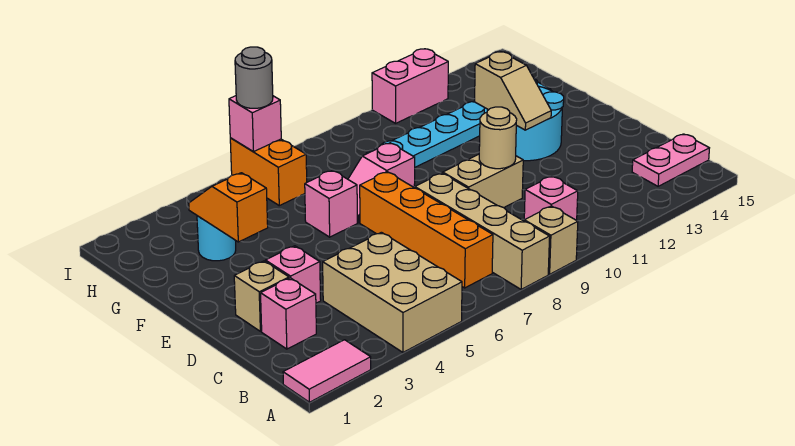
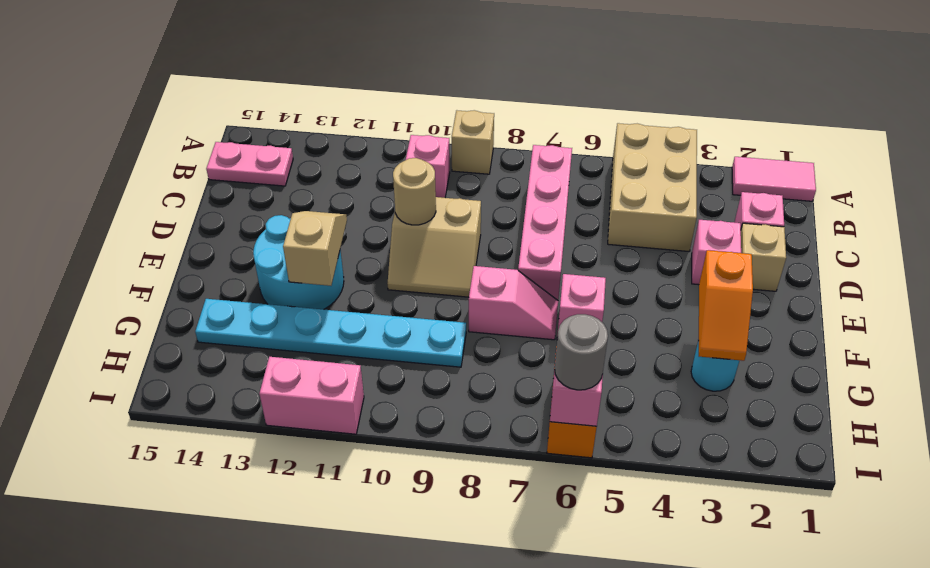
tan 1x4 brick [415,173,550,290] -> none
orange 1x4 brick [360,172,493,288] -> pink 1x4 brick [518,145,572,300]

